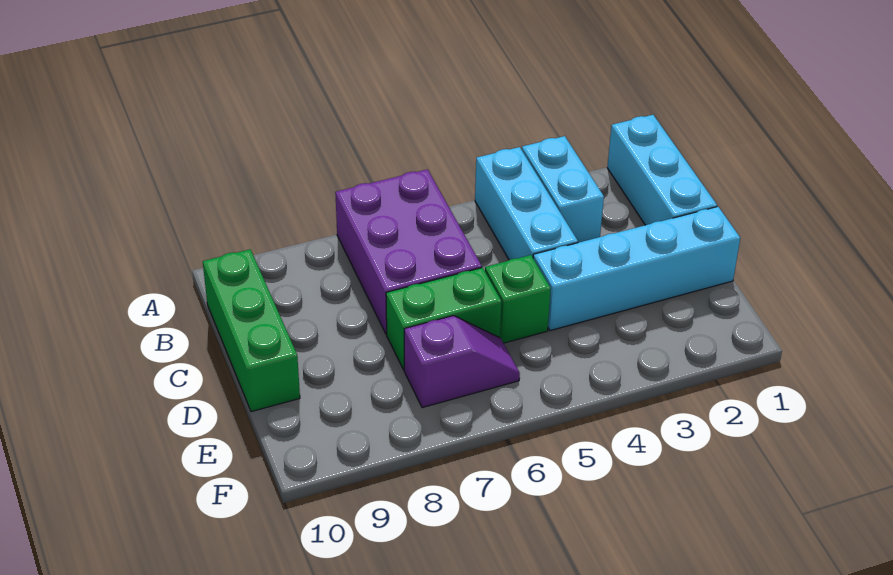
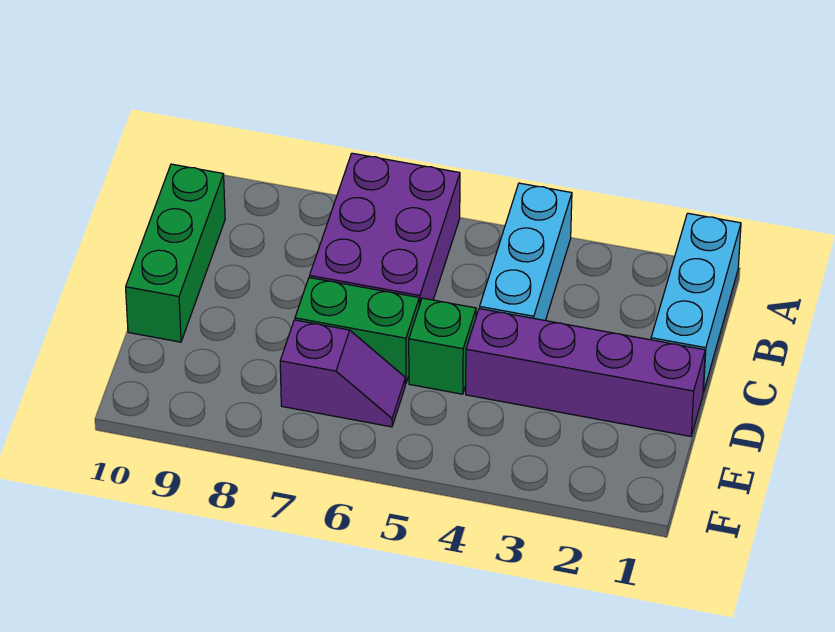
cyan 1x2 brick [522,136,604,243] -> none
cyan 1x4 brick [533,207,740,331] -> purple 1x4 brick [466,309,705,436]

